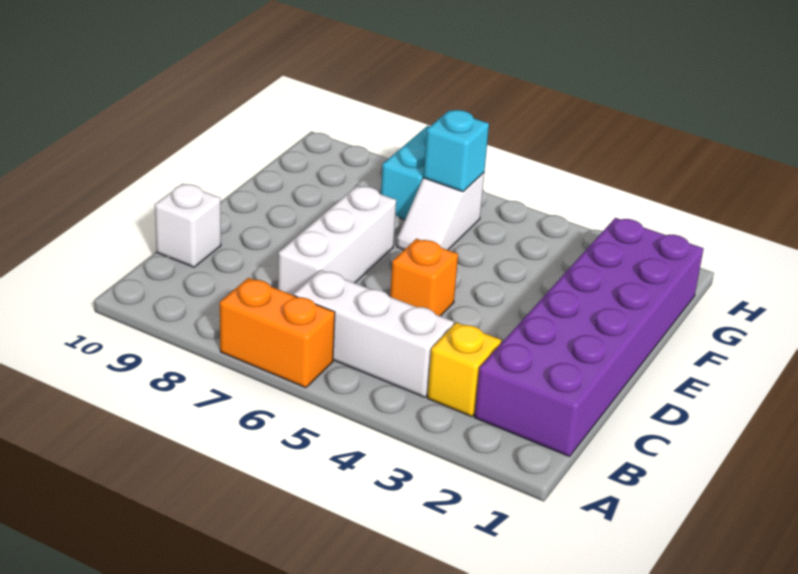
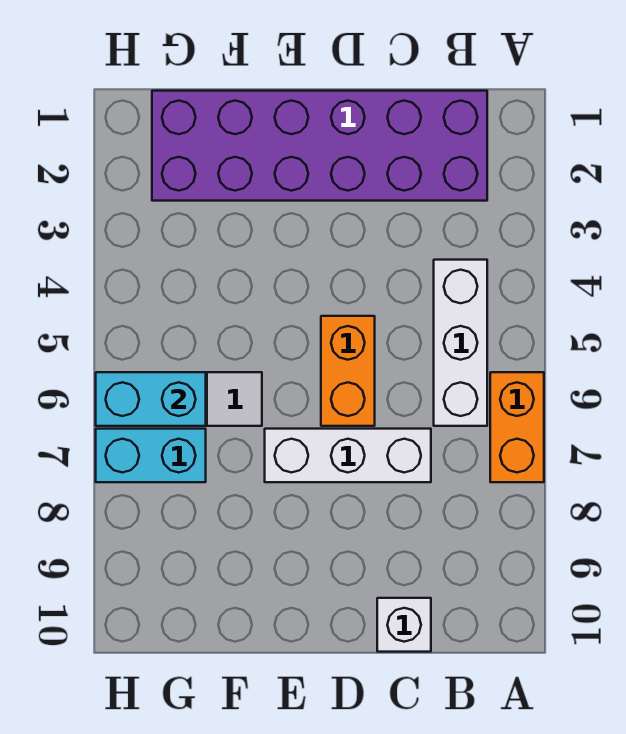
yellow 1x1 brick [427,322,501,417] -> none
orange 1x1 brick [390,239,458,316] -> orange 1x2 brick [321,316,375,426]
cyan 1x1 brick [423,110,489,192] -> cyan 1x2 brick [96,372,206,426]

